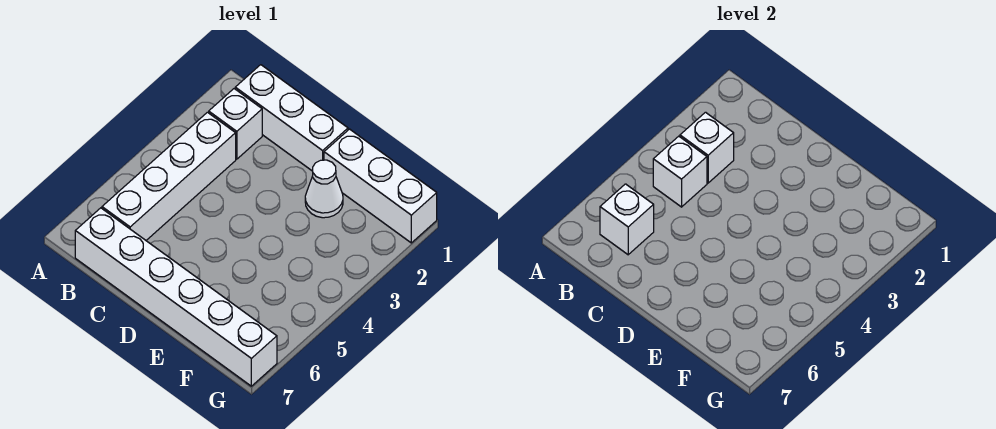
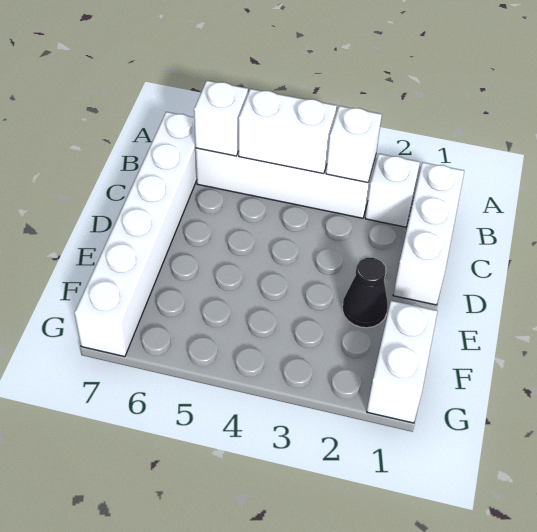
white 1x1 brick [653,136,707,207] -> white 1x2 brick [239,89,337,174]
white 1x3 brick [324,129,437,243] -> white 1x2 brick [367,301,437,423]
white 1x1 cone [305,160,343,218] -> black 1x1 cone [342,258,388,328]

